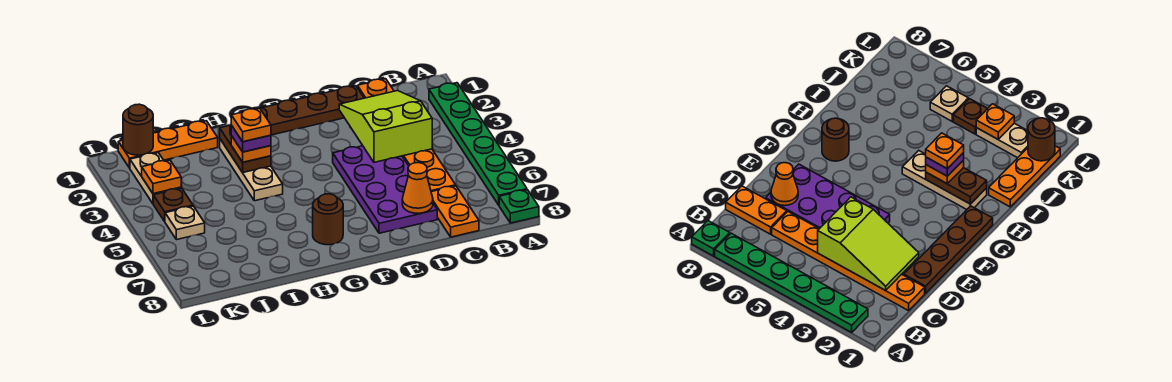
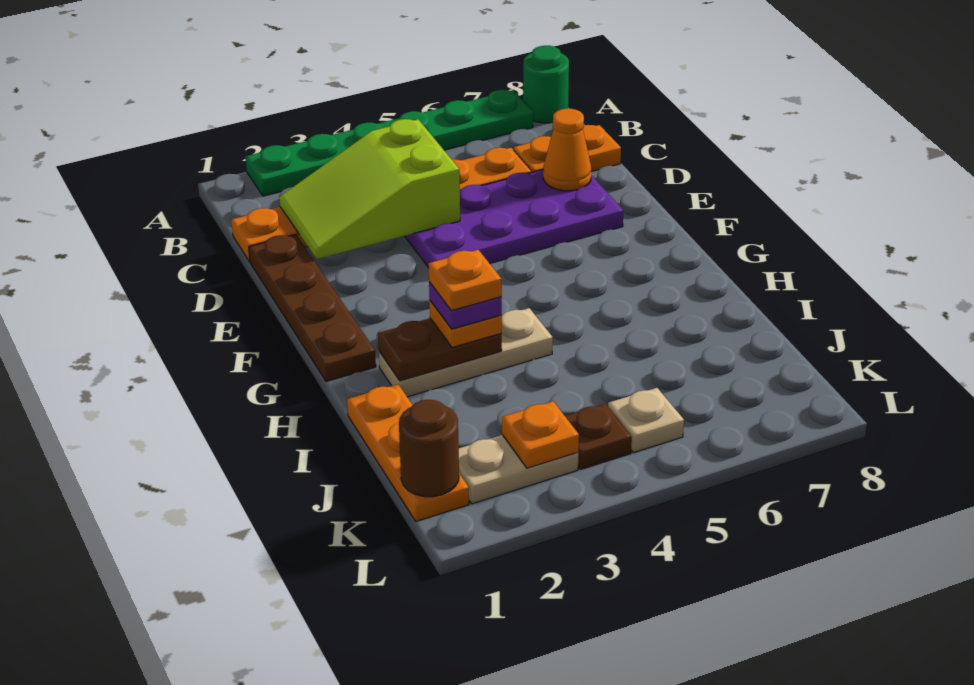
green 1x1 plate [499,190,539,223] -> green 1x1 round brick [523,46,569,123]
brown 1x1 round brick [313,194,343,245] -> none

